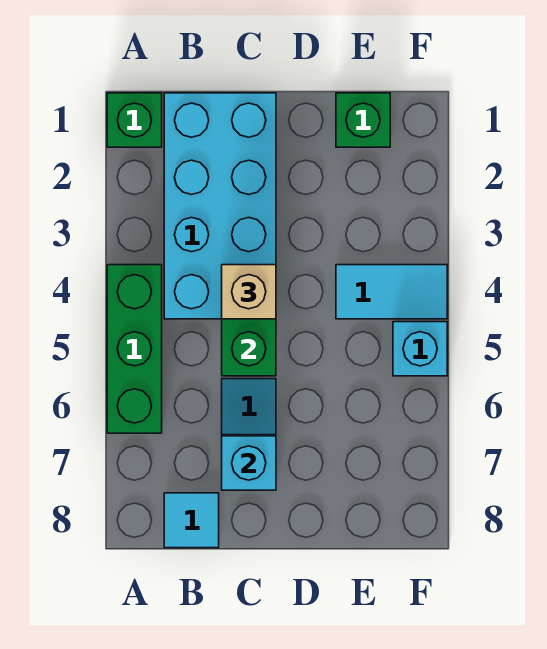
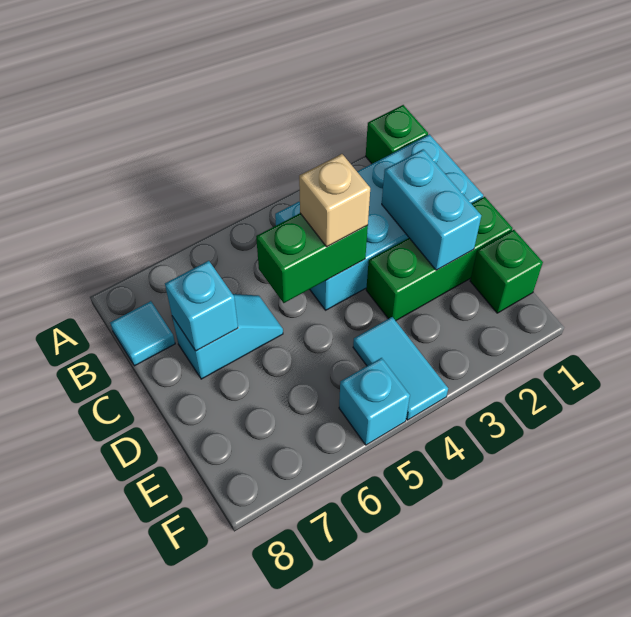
green 1x3 brick [107,265,162,433] -> green 1x3 brick moved to [366,197,513,321]
none -> cyan 1x2 brick [382,149,481,270]

